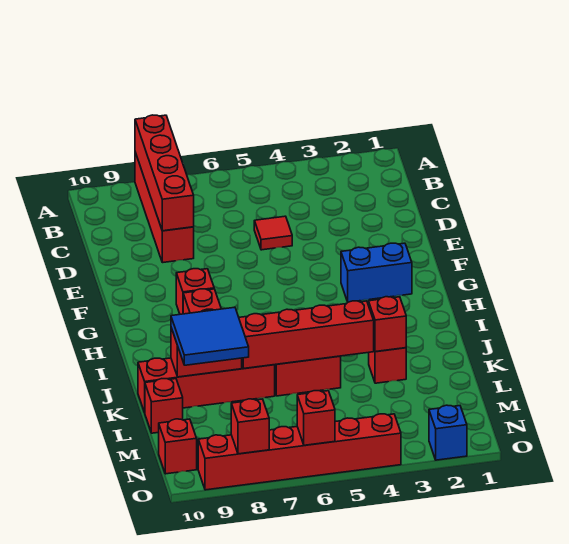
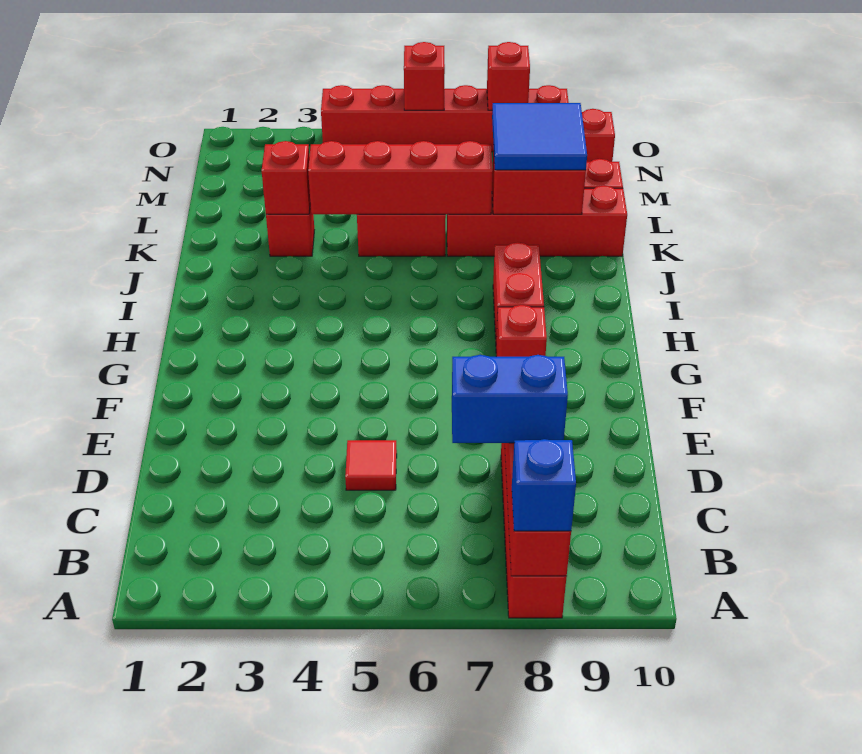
blue 1x2 brick [341,243,412,302] -> blue 1x2 brick moved to [452,355,568,443]
blue 1x1 brick [429,405,467,460] -> blue 1x1 brick moved to [512,439,576,531]

